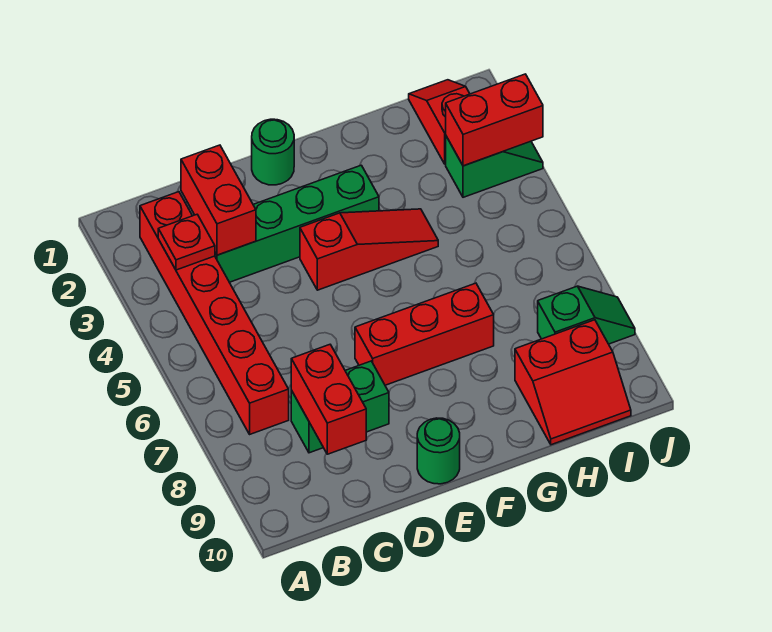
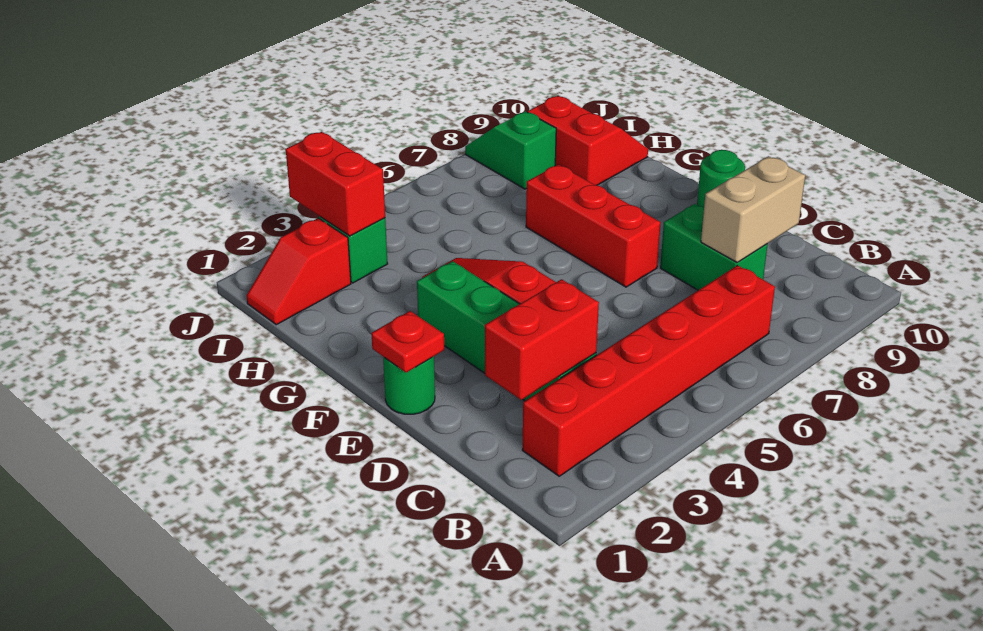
red 1x1 plate [158,215,215,270] -> red 1x1 plate moved to [371,311,444,373]
red 1x2 brick [291,345,366,454] -> tan 1x2 brick [701,156,805,263]

